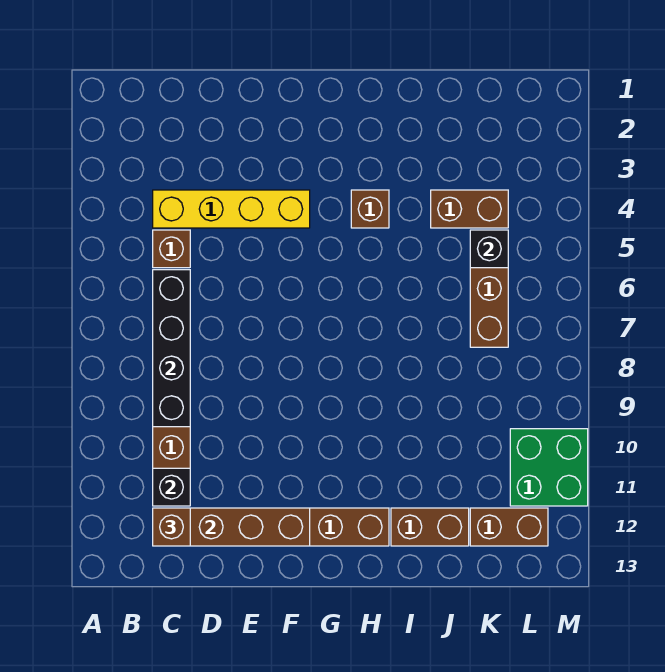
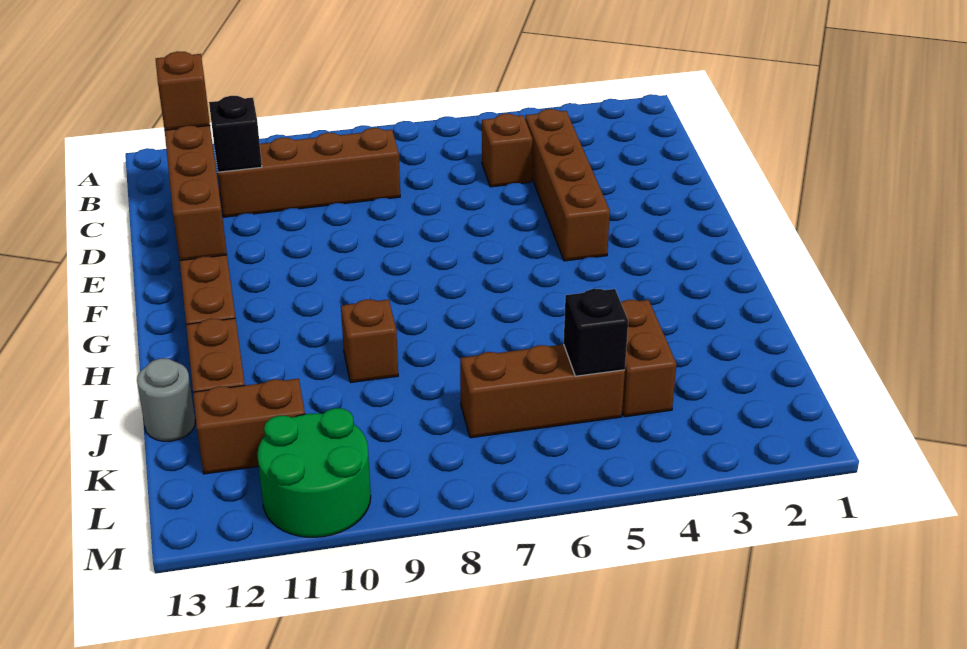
yellow 1x4 brick [153,190,310,228] -> brown 1x4 brick [525,109,610,261]
black 1x4 brick [153,270,190,427] -> none
brown 1x1 brick [351,190,389,228] -> brown 1x1 brick moved to [341,299,398,382]
none -> grey 1x1 round brick [137,358,195,441]
brown 1x2 brick [470,508,548,546] -> brown 1x2 brick turned to [193,379,305,474]
green 2x2 brick [510,429,588,506] -> green 2x2 round brick [258,408,371,537]

